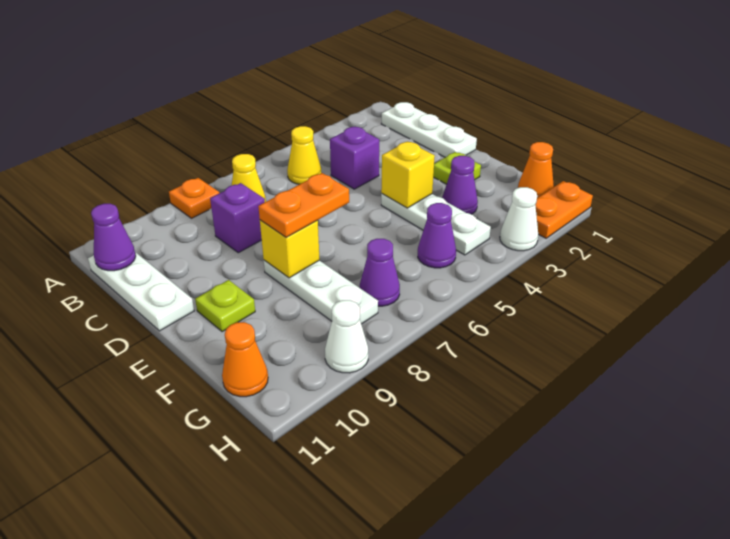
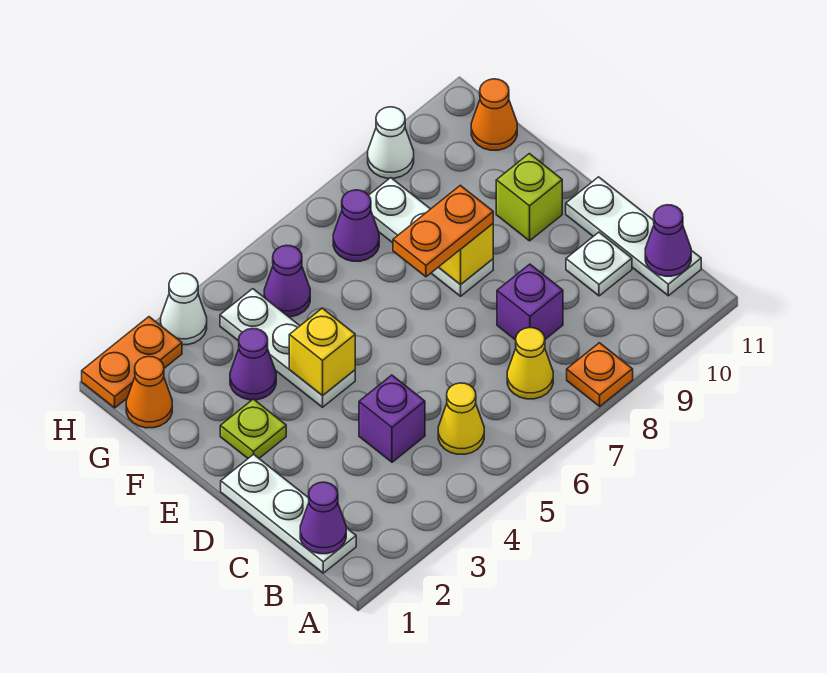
none -> purple 1x1 cone [300,482,346,554]
none -> white 1x1 plate [566,232,632,296]
lime 1x1 plate [195,280,255,332] -> lime 1x1 brick [496,154,562,241]

